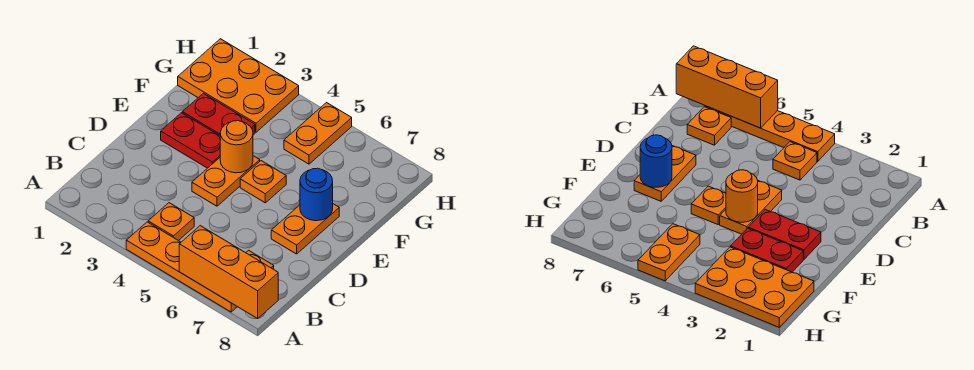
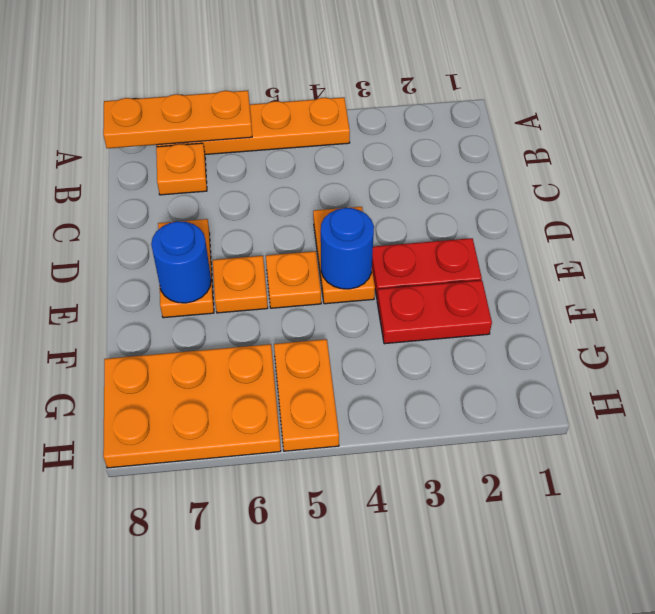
orange 1x3 brick [179,226,278,319] -> orange 1x3 plate [103,91,252,148]
orange 1x1 plate [148,203,194,241] -> orange 1x1 plate moved to [213,256,268,313]
orange 1x1 round brick [220,121,253,173] -> blue 1x1 round brick [321,208,374,289]
orange 2x3 plate [178,39,299,132] -> orange 2x3 plate moved to [103,344,281,468]

